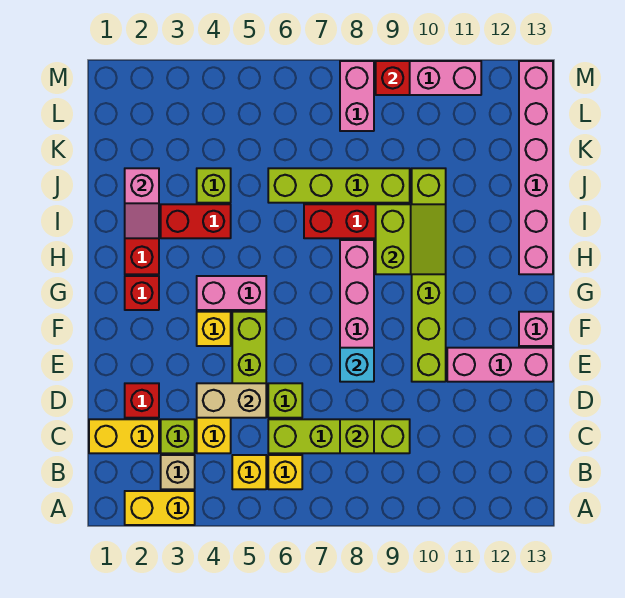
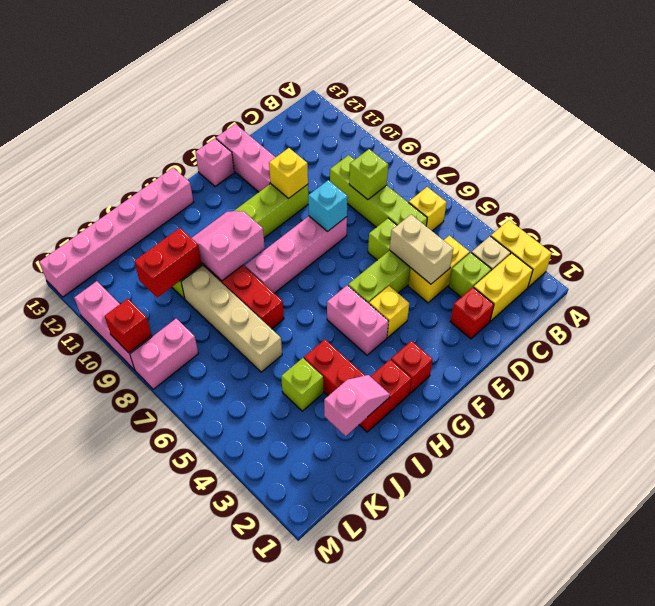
yellow 1x1 brick [232,455,266,489] -> yellow 1x1 brick moved to [269,148,308,198]
yellow 1x2 brick [89,419,159,453] -> yellow 1x2 brick turned to [474,253,533,321]
lime 2x2 slope [376,204,446,274] -> pink 2x2 slope [192,211,265,281]
lime 1x4 brick [268,168,410,203] -> tan 1x4 brick [181,265,282,372]
none -> red 1x2 brick [134,228,202,298]

